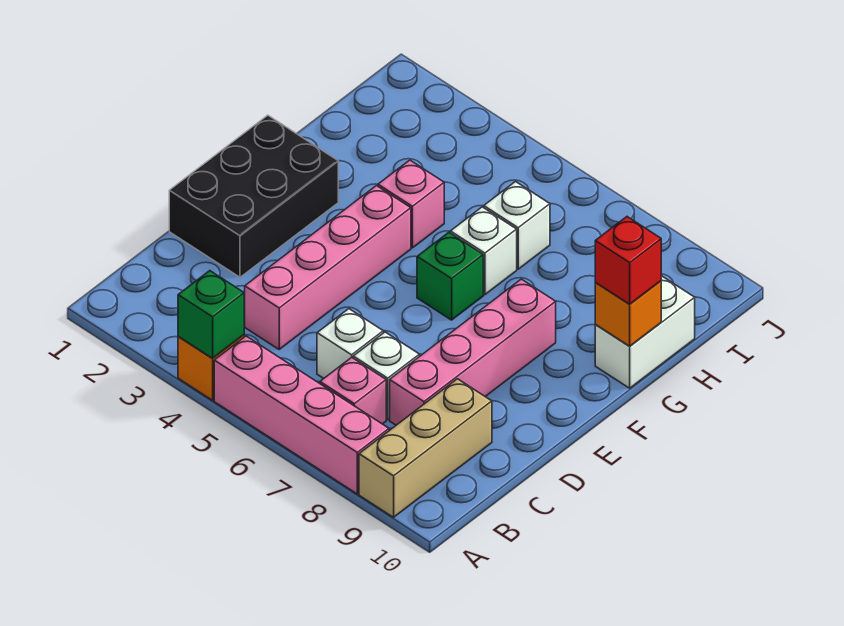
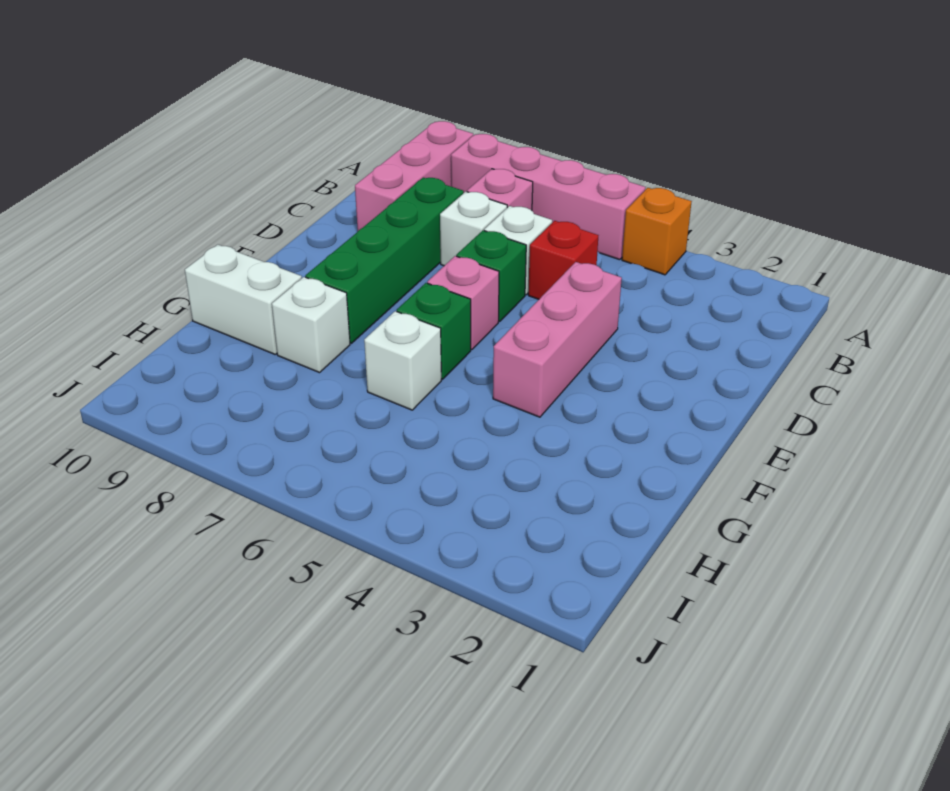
green 1x1 brick [178,271,244,359] -> green 1x1 brick moved to [456,230,526,322]
tan 1x3 brick [359,379,492,517] -> pink 1x3 brick [355,121,473,231]
pink 1x4 brick [245,186,411,349] -> pink 1x3 brick [493,262,622,417]
pink 1x4 brick [390,279,556,425] -> green 1x4 brick [305,178,464,343]
black 2x3 brick [169,115,338,277] -> none
pink 1x1 brick [378,160,444,248] -> pink 1x1 brick moved to [427,256,499,350]
white 1x2 brick [595,276,695,388] -> white 1x2 brick turned to [185,245,302,354]
orange 1x1 brick [595,281,661,346] -> none
red 1x1 brick [595,217,661,304] -> red 1x1 brick moved to [528,221,599,299]
white 1x1 brick [484,182,550,269] -> white 1x1 brick moved to [272,277,350,373]

